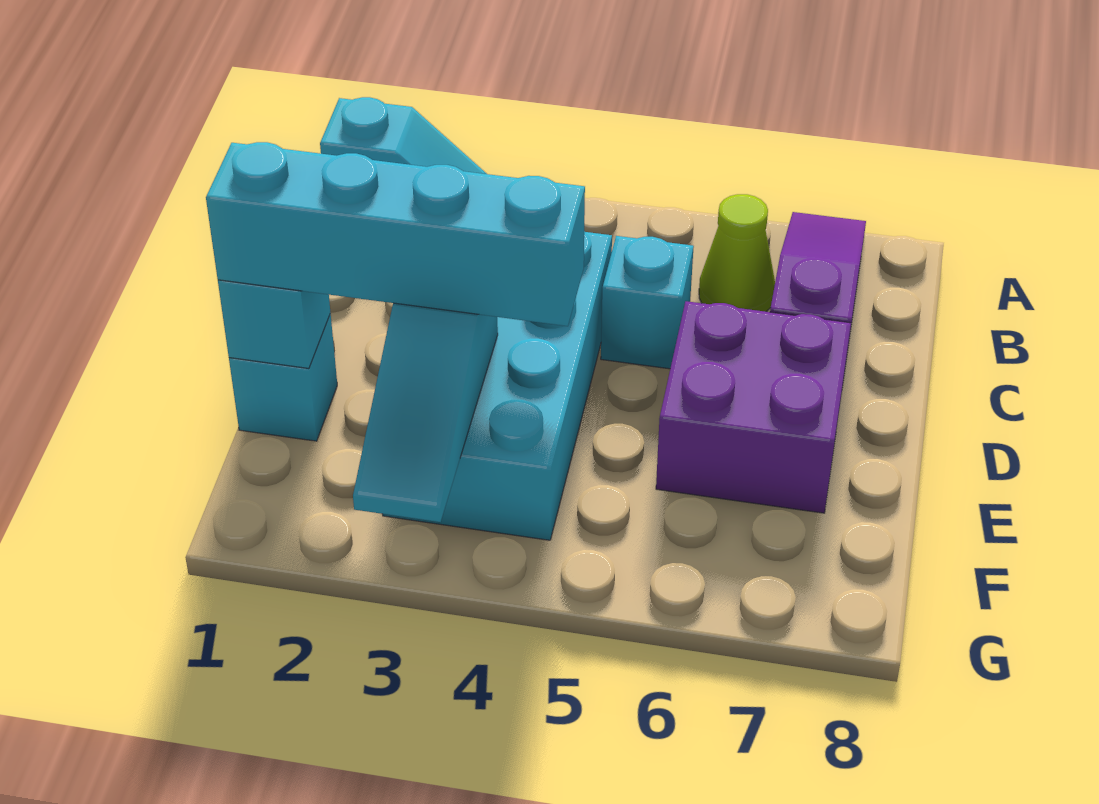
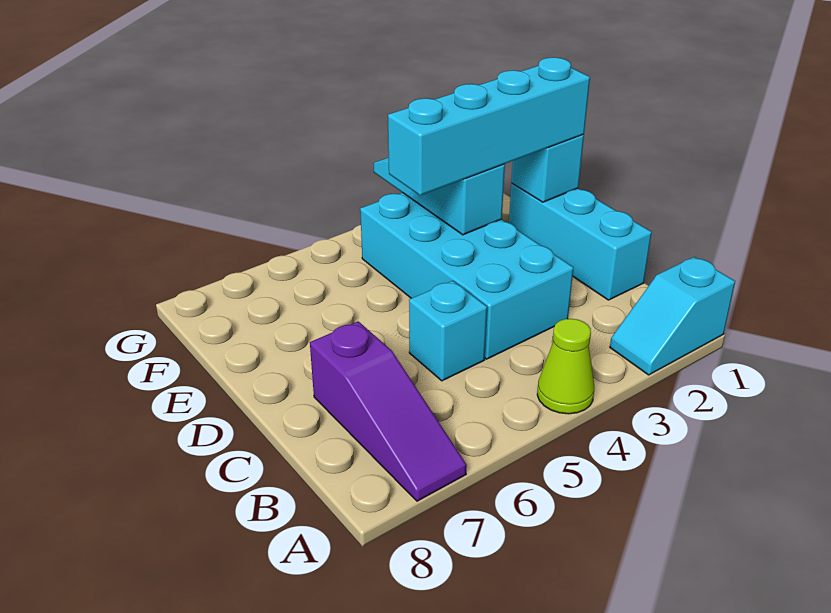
lime 1x1 cone [699,194,775,312] -> lime 1x1 cone moved to [537,319,594,414]
purple 2x2 brick [656,301,851,513] -> none
cyan 1x1 brick [229,314,337,441] -> cyan 1x3 brick [509,184,652,300]

